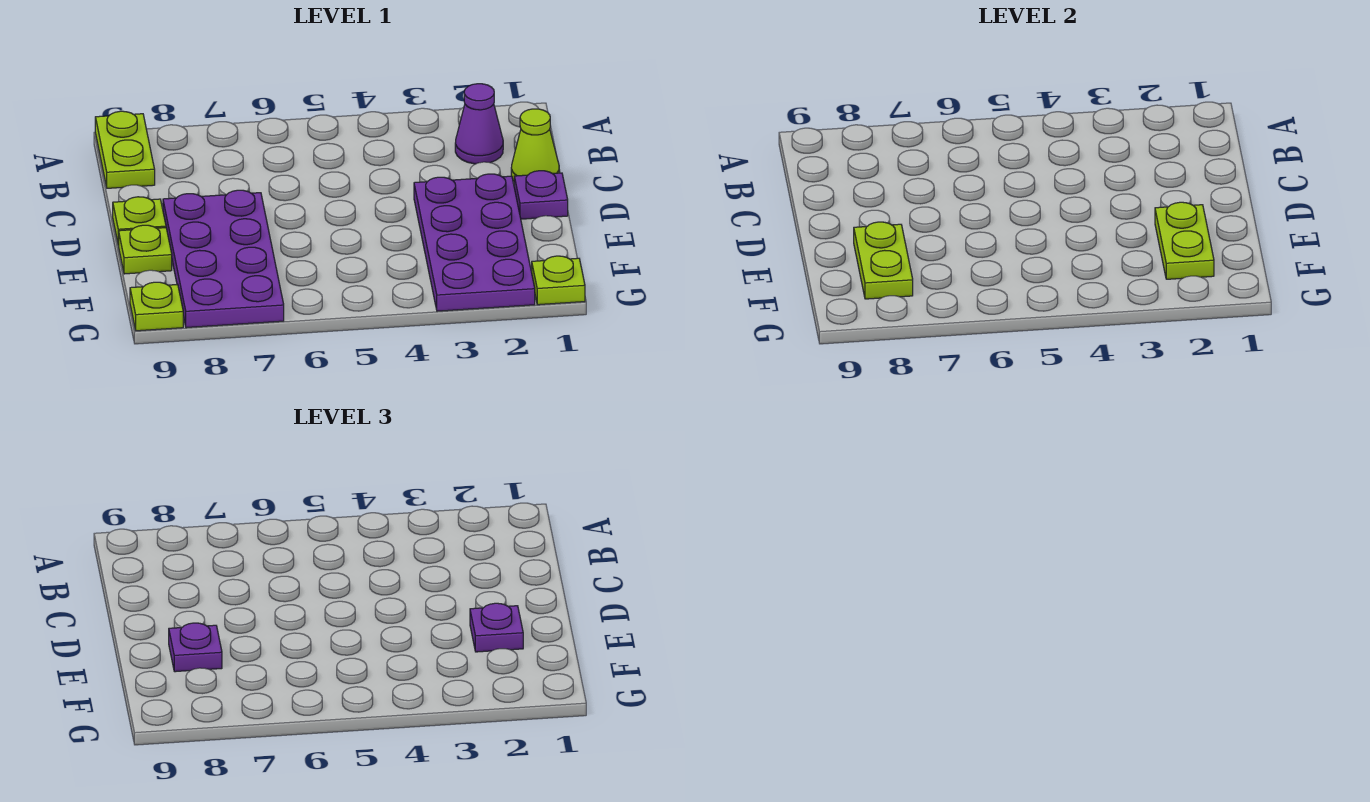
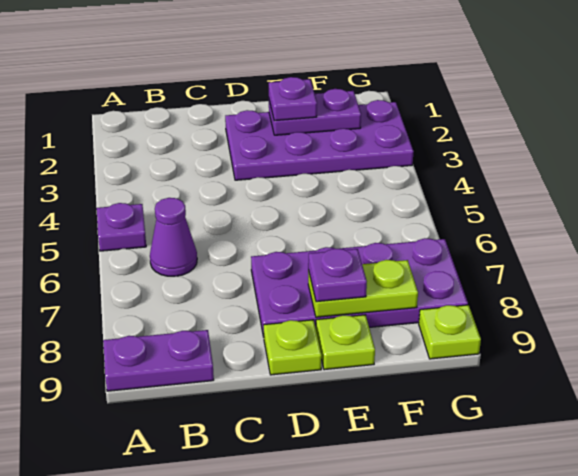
lime 1x2 plate [95,111,155,188] -> purple 1x2 plate [103,330,214,391]
purple 1x1 cone [455,84,503,164] -> purple 1x1 cone moved to [150,198,197,276]
lime 1x1 cone [511,109,559,181] -> none
purple 1x1 plate [514,171,568,219] -> purple 1x1 plate moved to [97,203,146,251]
lime 1x2 plate [1155,202,1214,279] -> purple 1x2 plate [269,89,361,135]
lime 1x1 plate [532,256,585,305] -> none

